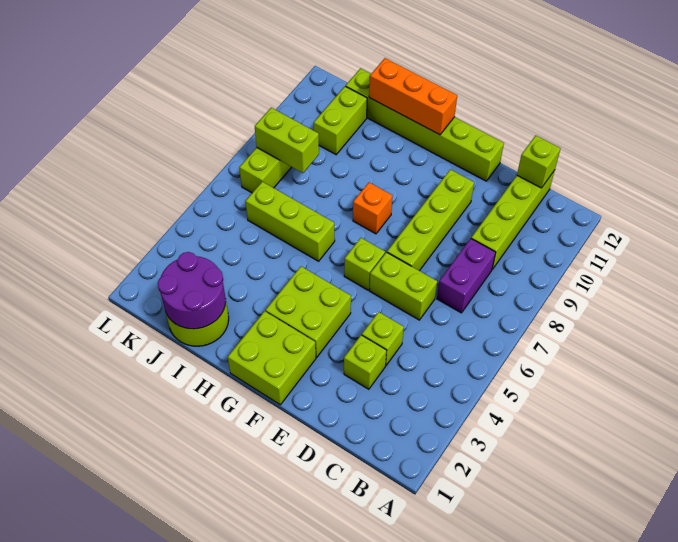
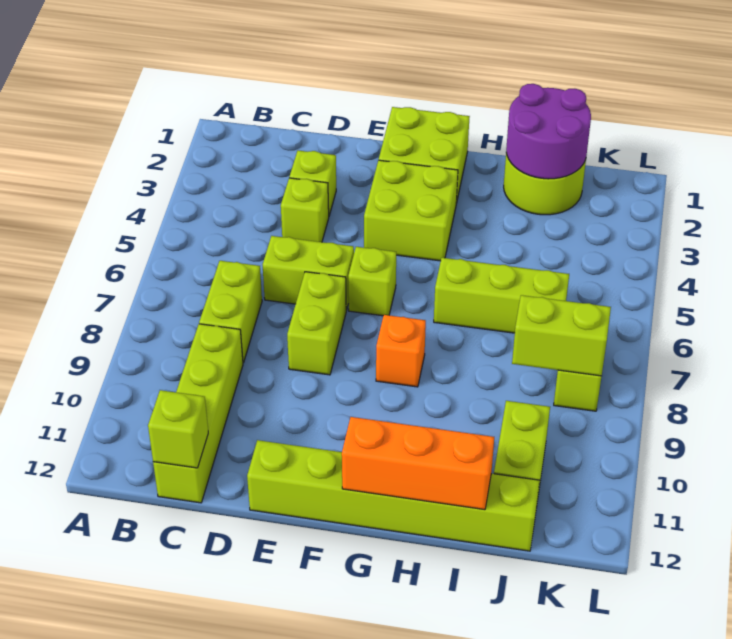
purple 1x2 brick [437,238,496,313] -> lime 1x2 brick [199,261,262,363]
lime 1x4 brick [387,170,474,271] -> lime 1x2 brick [287,272,346,375]

